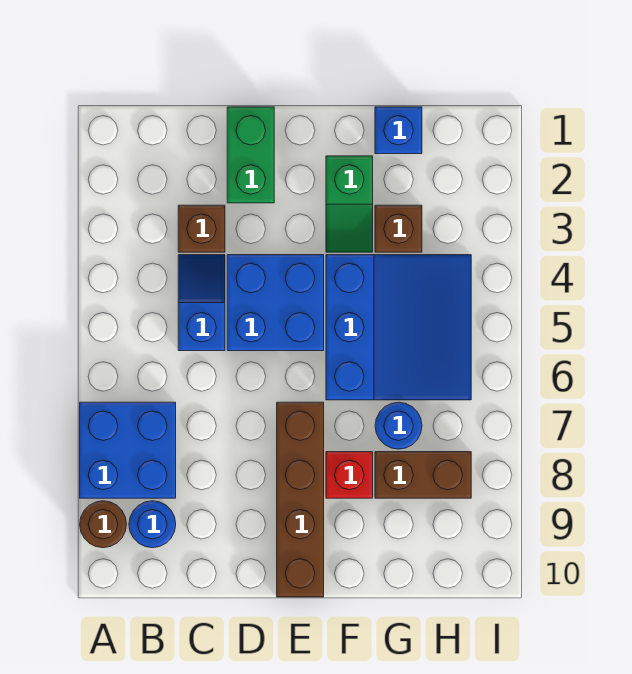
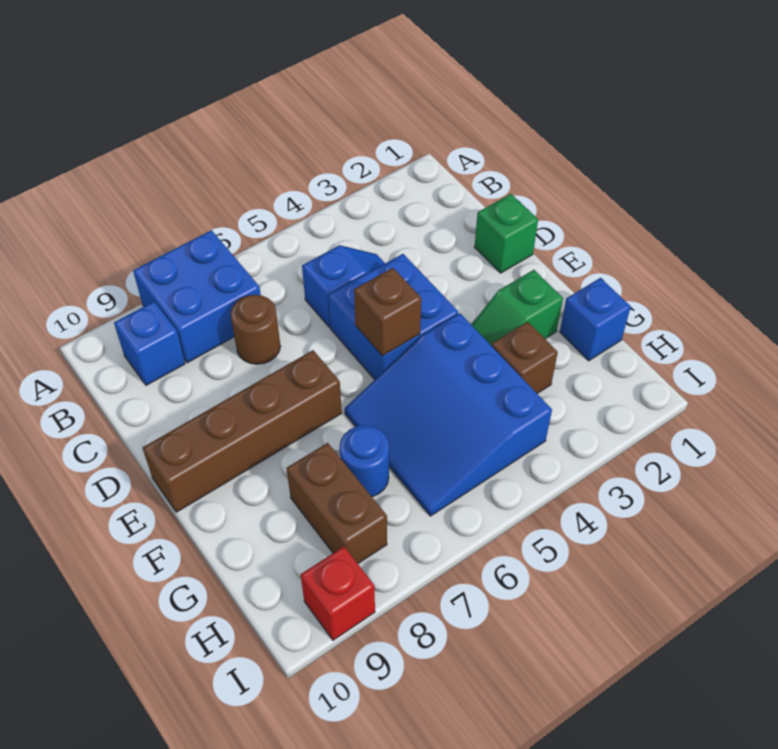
brown 1x1 round brick [80,501,127,548] -> brown 1x1 round brick moved to [231,295,281,364]
blue 1x1 round brick [129,501,176,548] -> blue 1x1 brick [114,302,185,385]
brown 1x1 brick [178,205,225,252] -> brown 1x1 brick moved to [354,268,421,356]
green 1x2 brick [227,107,274,203] -> green 1x1 brick [474,194,538,273]
blue 3x3 slope [326,255,471,400] -> blue 3x3 slope turned to [345,313,552,516]
red 1x1 brick [326,452,373,498] -> red 1x1 brick moved to [301,547,375,640]

